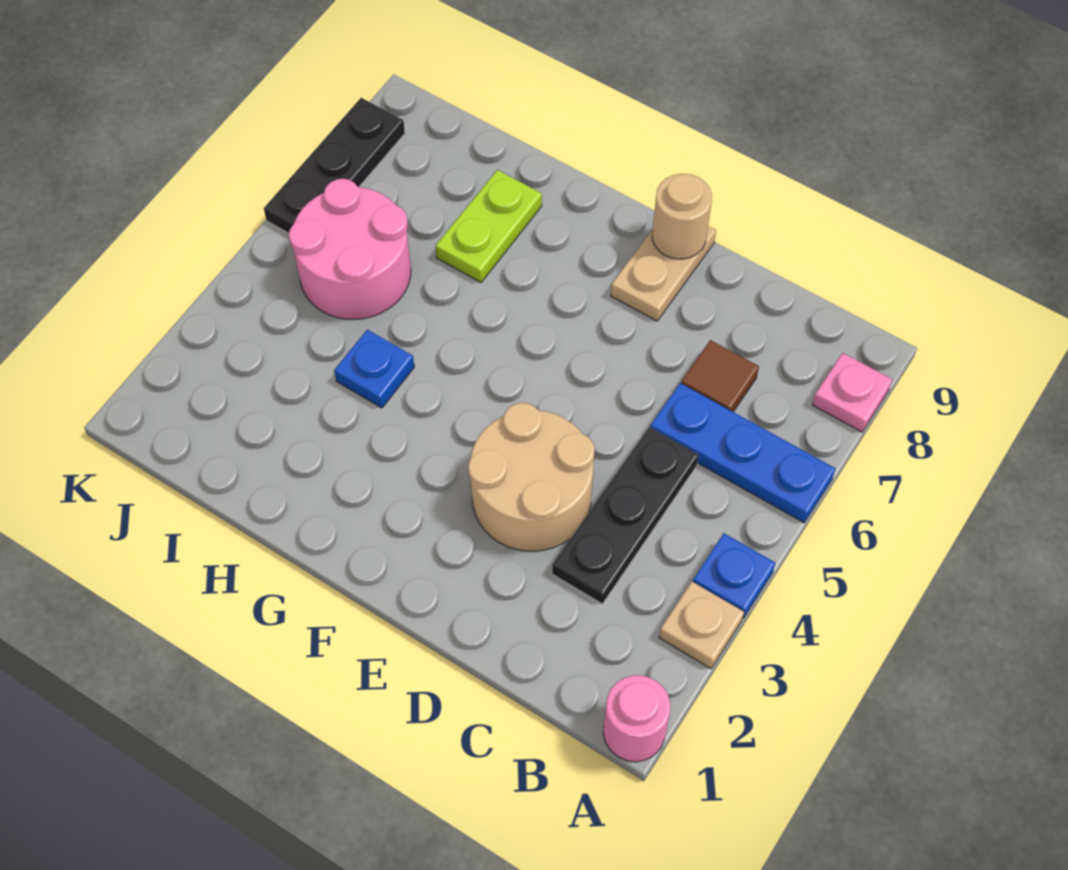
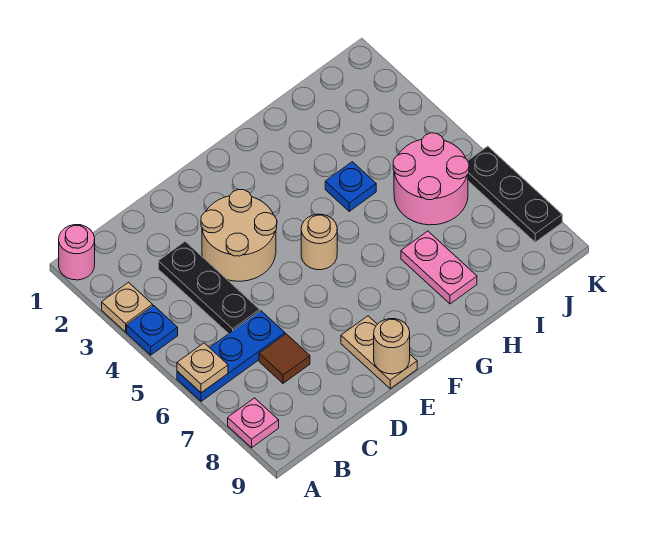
none -> tan 1x1 plate [177,343,228,393]
none -> tan 1x1 round brick [301,214,337,270]
lime 1x2 plate [435,170,542,282] -> pink 1x2 plate [401,231,477,304]

